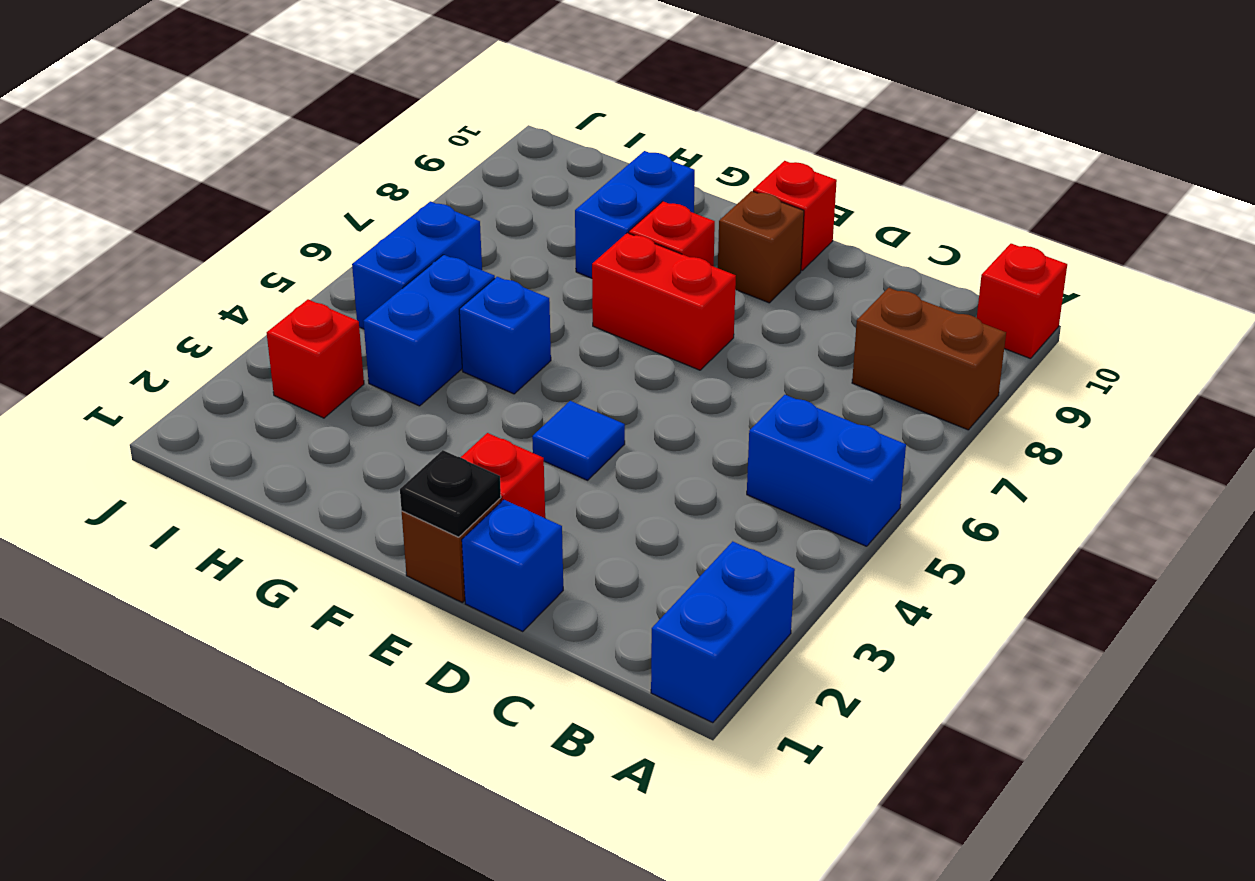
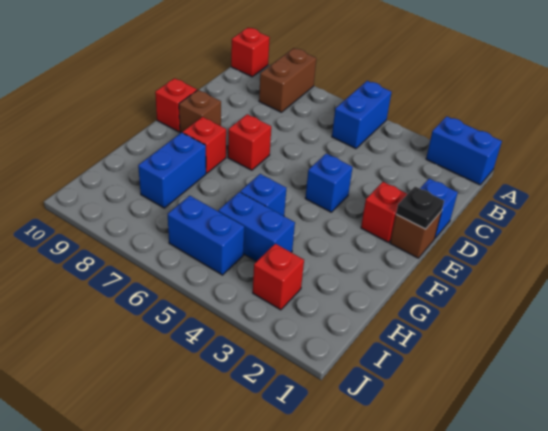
blue 1x1 tile [532,401,625,480] -> blue 1x1 brick [305,154,353,212]
red 1x2 brick [592,233,736,370] -> red 1x1 brick [228,114,271,170]
blue 1x2 brick [575,151,695,278] -> blue 1x2 brick turned to [138,132,206,208]

